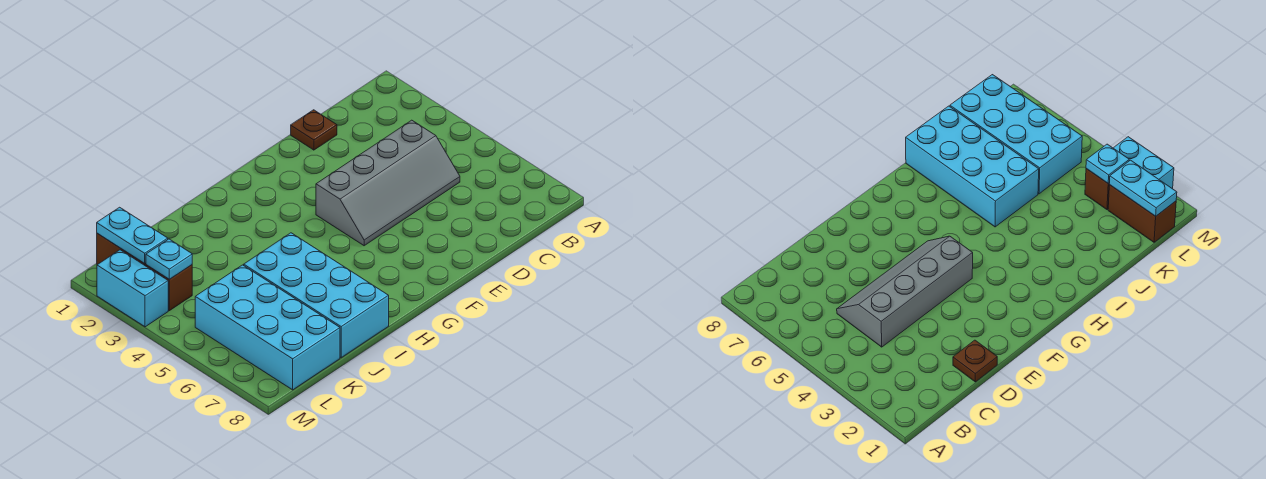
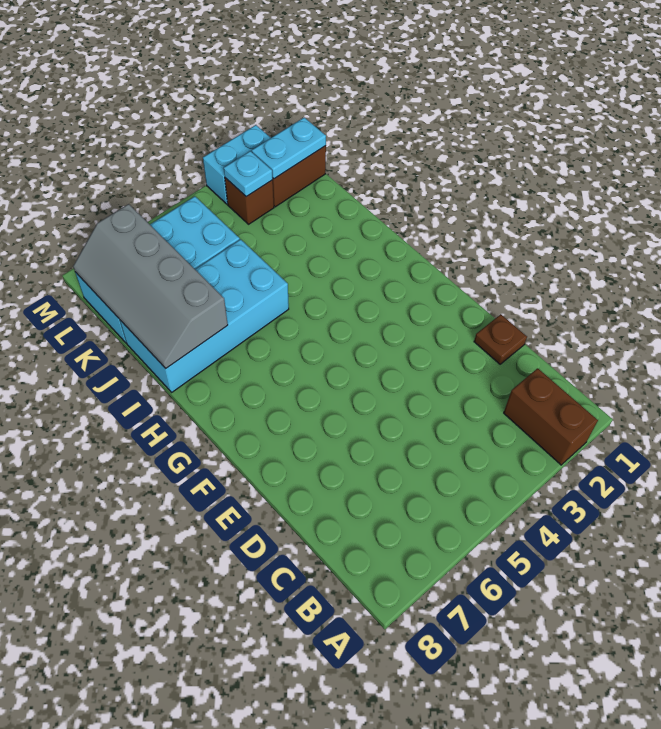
none -> brown 1x2 brick [504,368,598,465]
grey 2x4 slope [316,120,460,246] -> grey 2x4 slope moved to [73,204,228,368]

